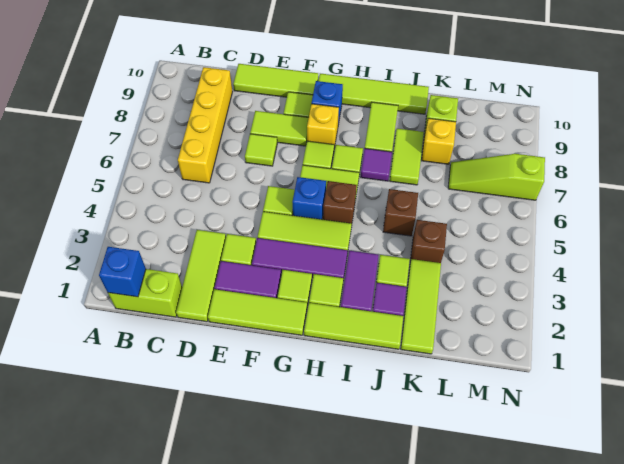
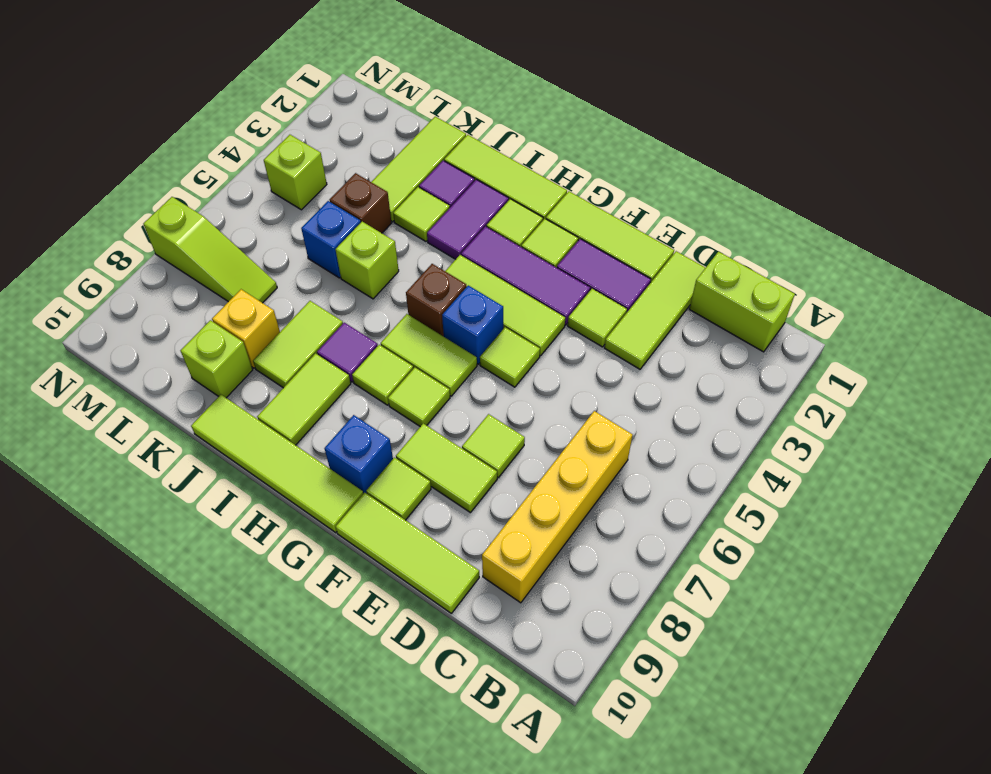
blue 1x1 brick [99,247,146,297] -> blue 1x1 brick moved to [301,201,361,278]
yellow 1x1 brick [307,104,339,148] -> none
brown 1x1 brick [383,189,418,236] -> lime 1x1 brick [335,222,399,299]
none -> lime 1x1 brick [264,135,327,210]

